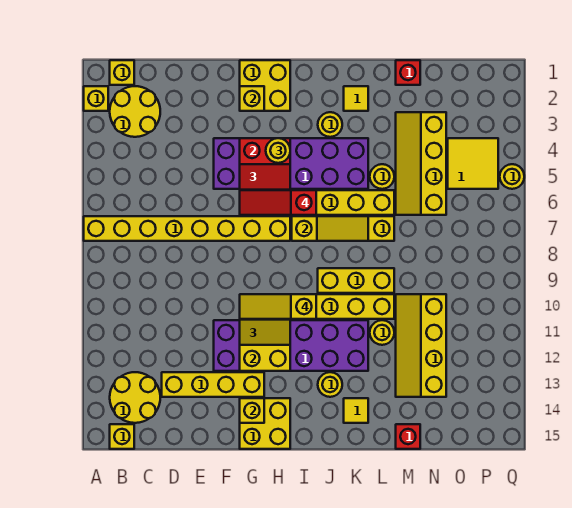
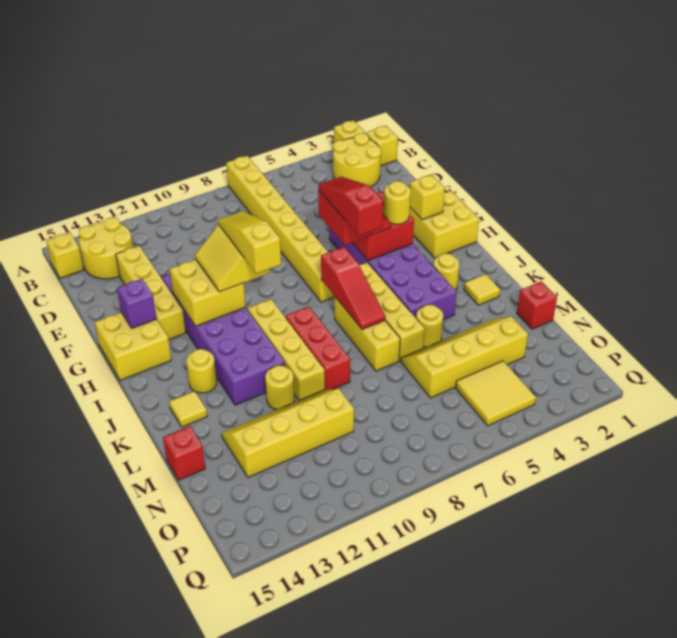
yellow 1x1 brick [240,398,264,423] -> purple 1x1 brick [117,279,157,328]
yellow 1x3 slope [292,216,368,241] -> red 1x3 slope [321,247,386,330]
yellow 1x3 brick [318,268,394,293] -> red 1x3 brick [285,307,350,389]
yellow 1x1 round brick [500,164,524,189] -> none

